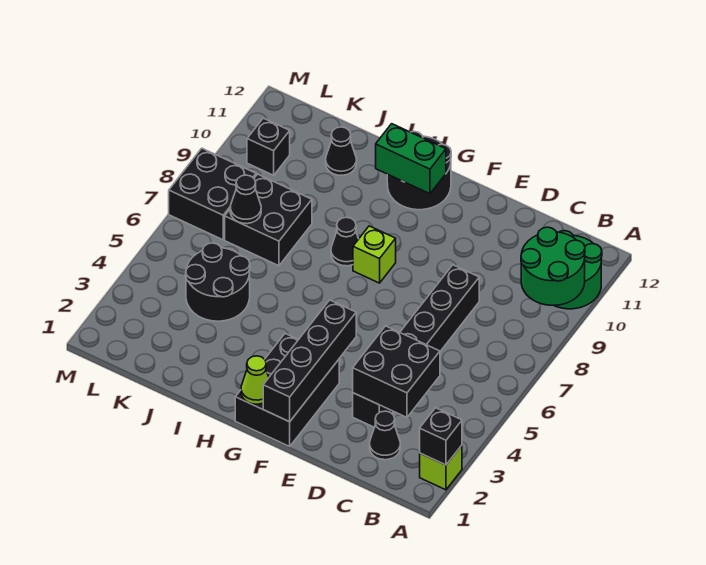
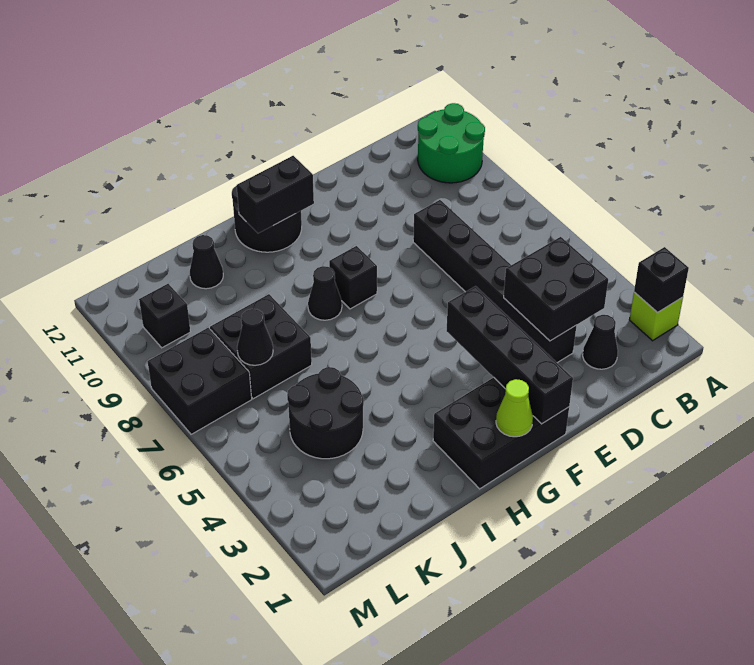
green 2x2 round brick [521,227,585,305] -> none
black 2x3 brick [235,334,339,446] -> black 2x3 brick turned to [433,378,569,489]
lime 1x1 brick [353,226,396,283] -> black 1x1 brick [329,246,377,309]
green 1x2 brick [376,124,446,194] -> black 1x2 brick [237,156,314,233]

